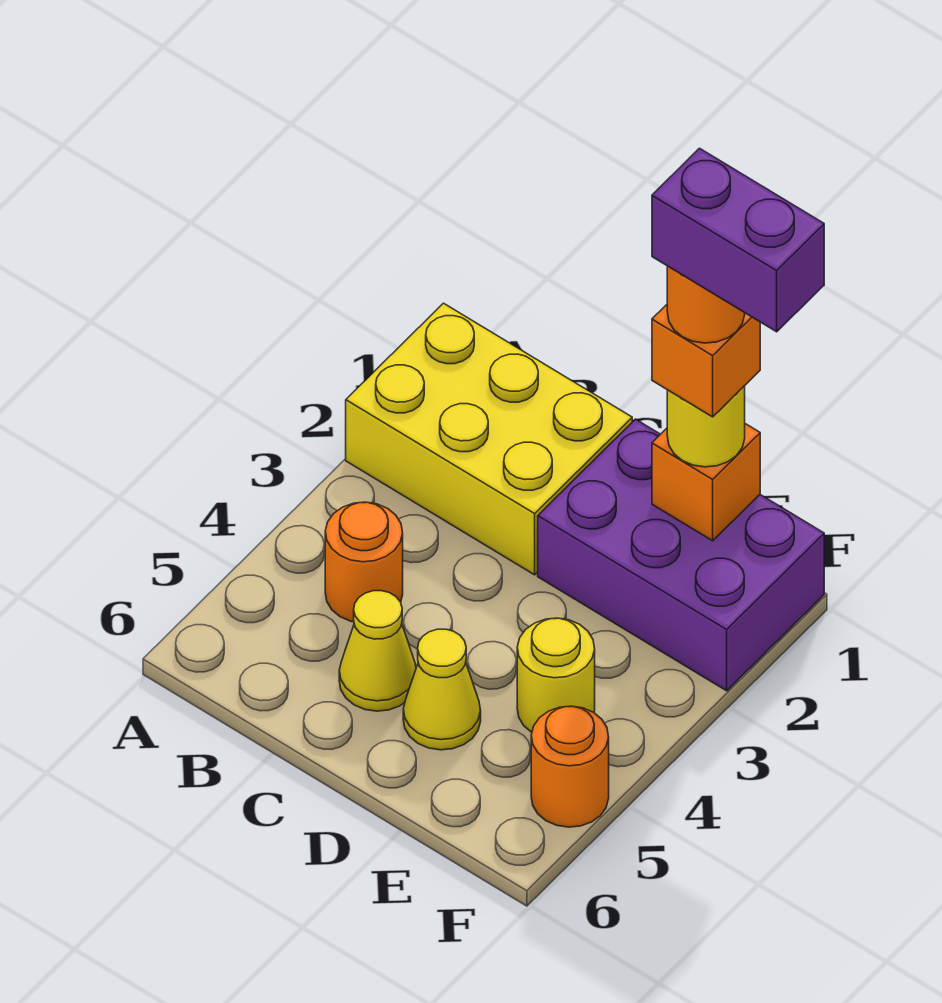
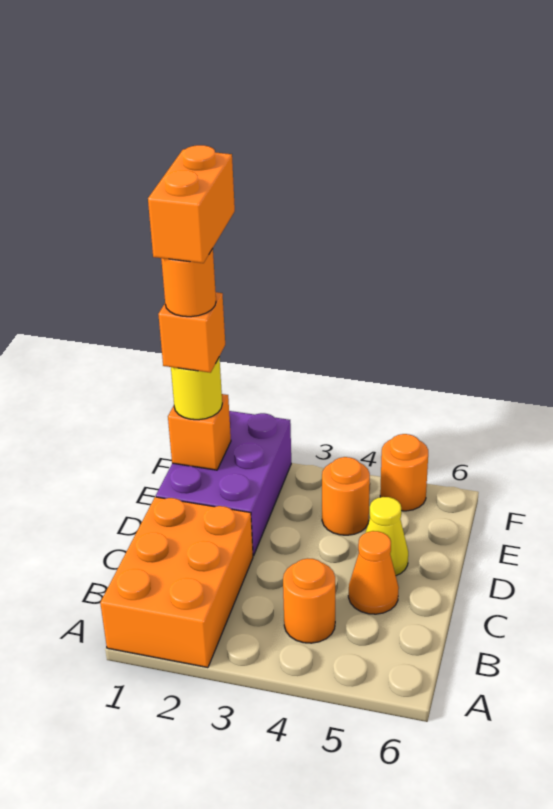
yellow 2x3 brick [346,303,632,575] -> orange 2x3 brick [100,497,253,668]
yellow 1x1 cone [339,591,416,711] -> orange 1x1 cone [348,531,399,614]
purple 1x2 brick [652,148,824,332] -> orange 1x2 brick [148,145,235,263]
yellow 1x1 round brick [517,618,595,732] -> orange 1x1 round brick [322,457,370,535]

